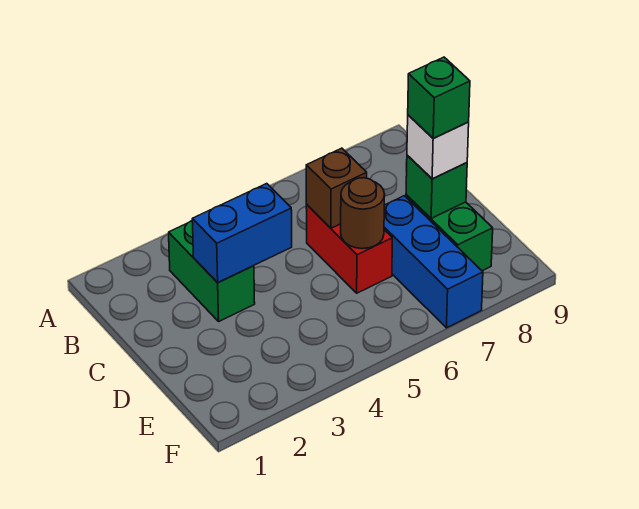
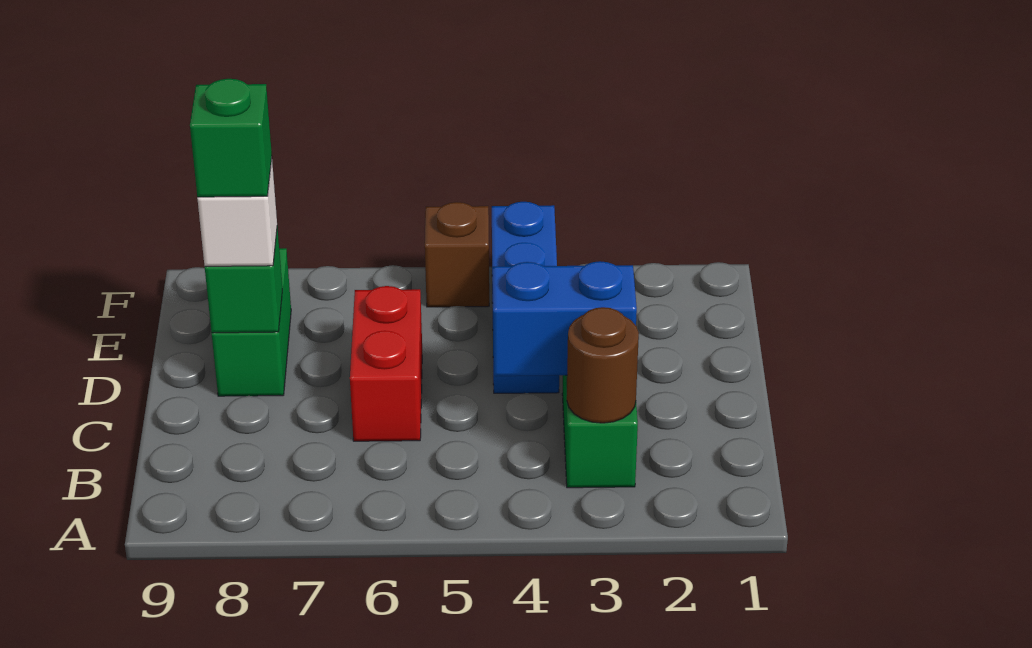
brown 1x1 brick [306,148,367,228] -> brown 1x1 brick moved to [425,202,489,307]
brown 1x1 round brick [341,178,385,249] -> brown 1x1 round brick moved to [567,307,639,423]
blue 1x3 brick [384,196,483,328] -> blue 1x3 brick moved to [492,202,559,393]

